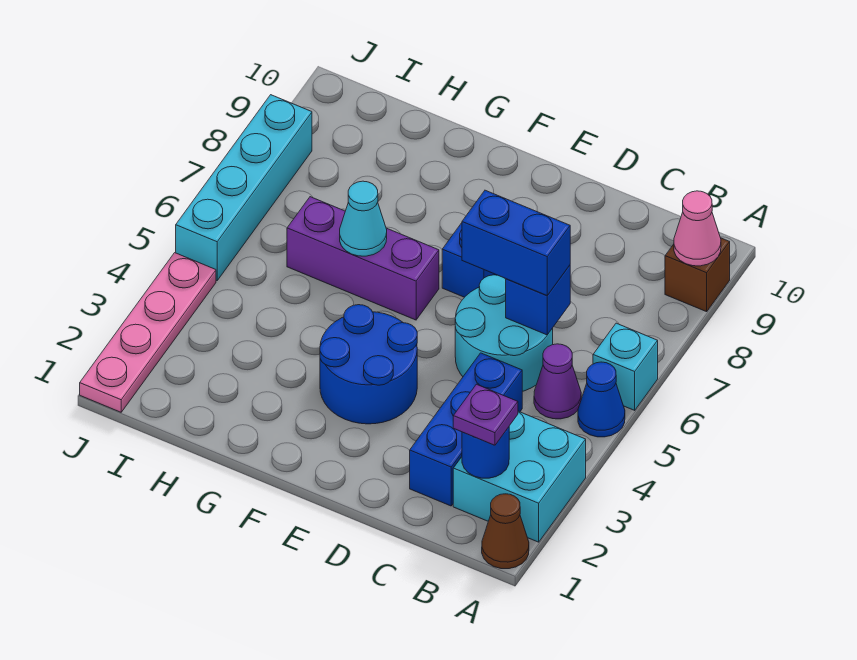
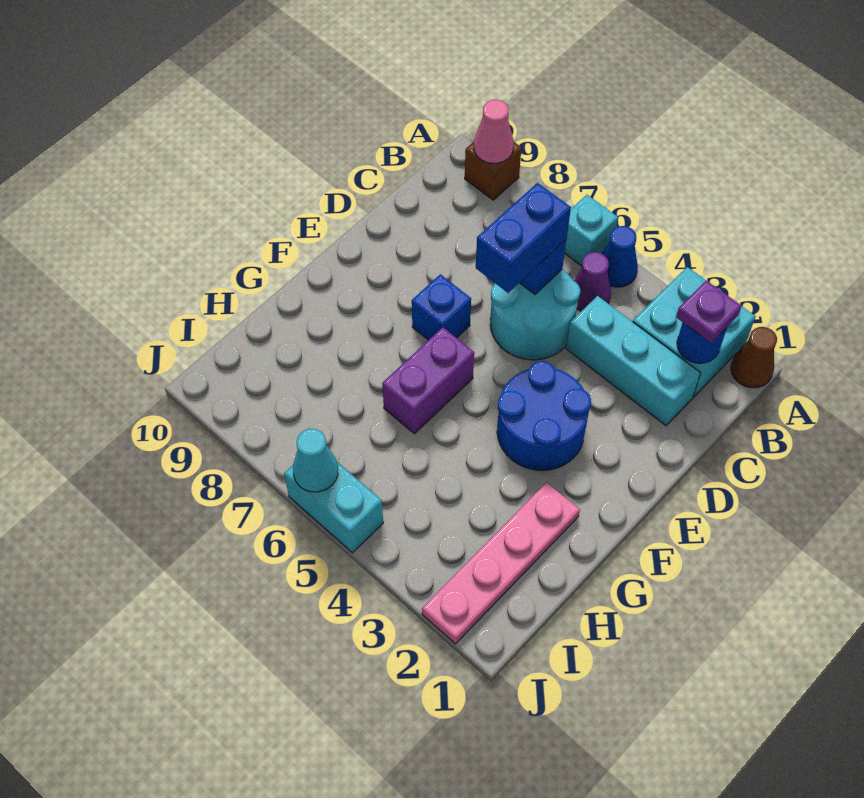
blue 1x3 brick [410,353,522,506] -> cyan 1x3 brick [566,296,701,426]
purple 1x3 brick [287,197,439,320] -> purple 1x2 brick [382,327,474,434]
cyan 1x1 cone [340,181,387,256] -> cyan 1x1 cone moved to [293,429,338,492]
pink 1x4 plate [80,253,216,412] -> pink 1x4 plate turned to [422,482,580,644]
cyan 1x4 brick [176,95,312,281] -> cyan 1x2 brick [284,462,383,553]

